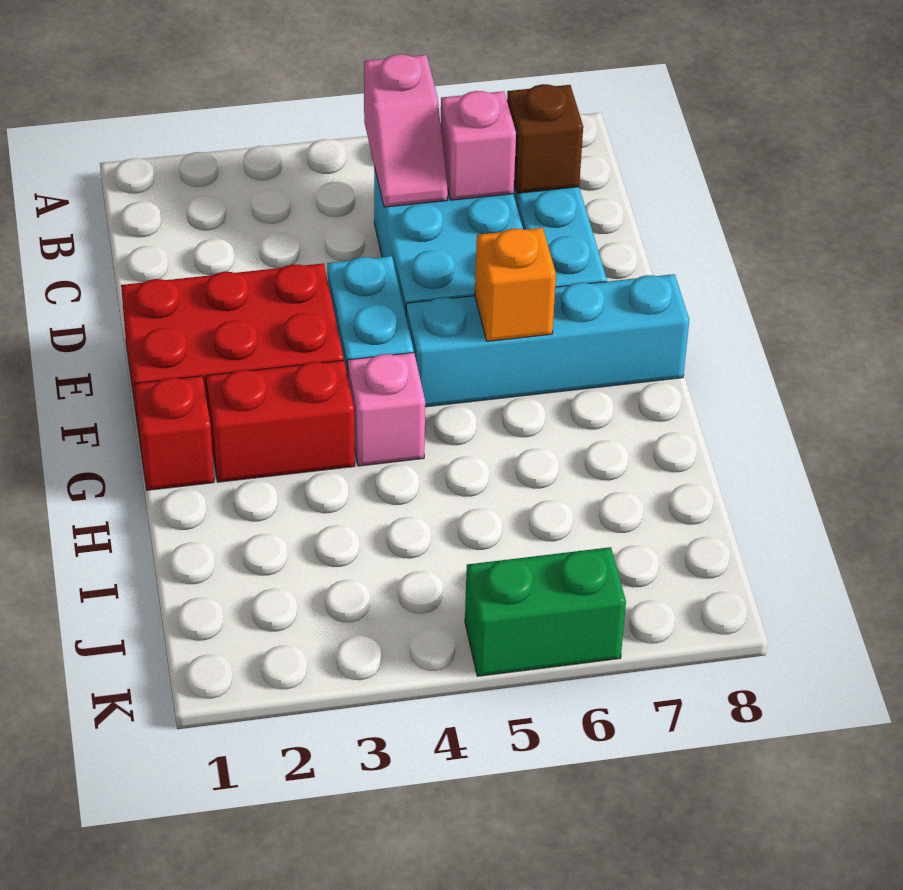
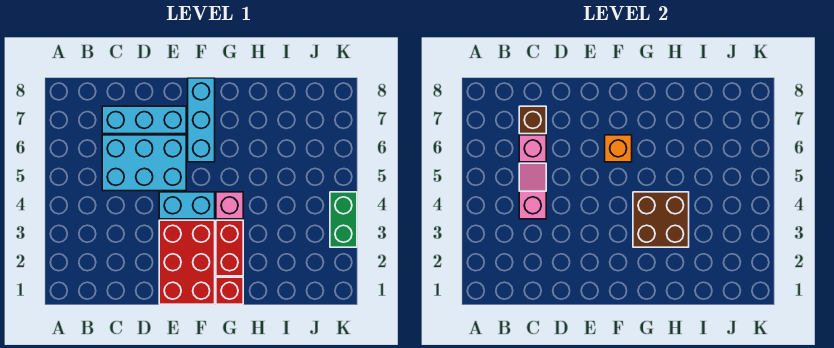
pink 1x2 slope [364,54,448,207] -> pink 1x2 slope turned to [519,163,546,219]
cyan 1x4 brick [406,274,689,407] -> cyan 1x3 brick [188,78,215,162]
none -> brown 2x2 brick [633,192,689,247]
green 1x2 brick [465,547,626,676] -> green 1x2 brick moved to [330,192,357,247]

